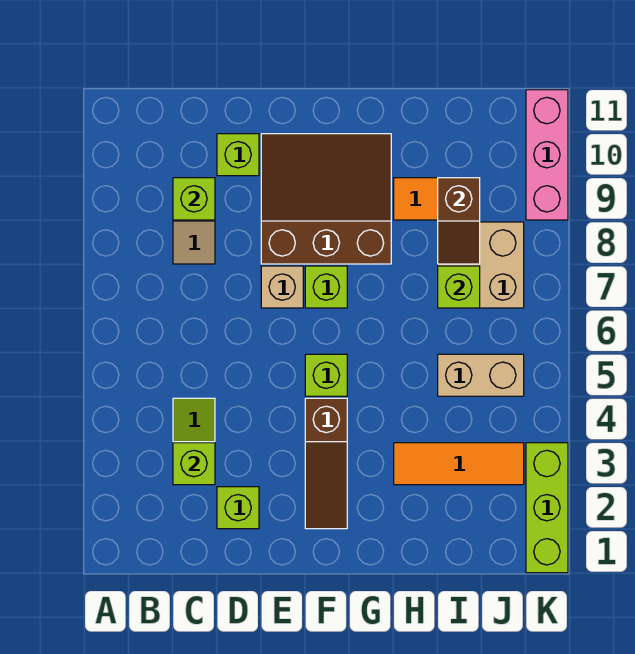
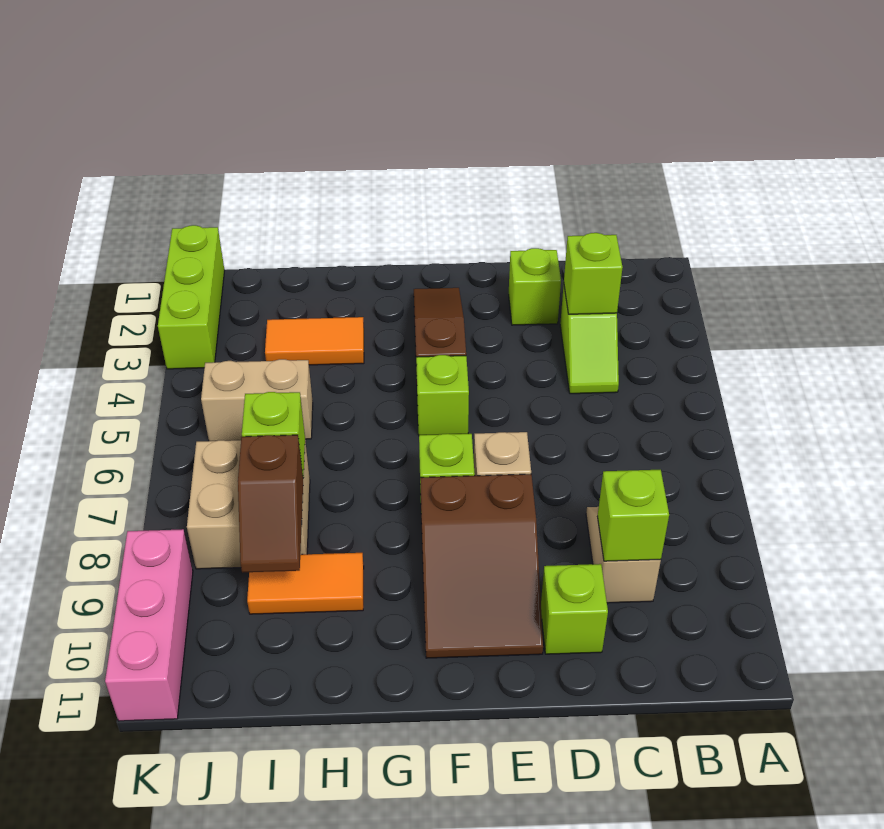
brown 3x3 slope [261,134,391,264] -> brown 2x3 slope [420,474,543,658]
orange 1x3 tile [394,443,524,485] -> orange 1x2 tile [265,317,364,365]
brown 1x2 slope [438,178,480,264] -> brown 1x2 slope turned to [238,435,303,572]

